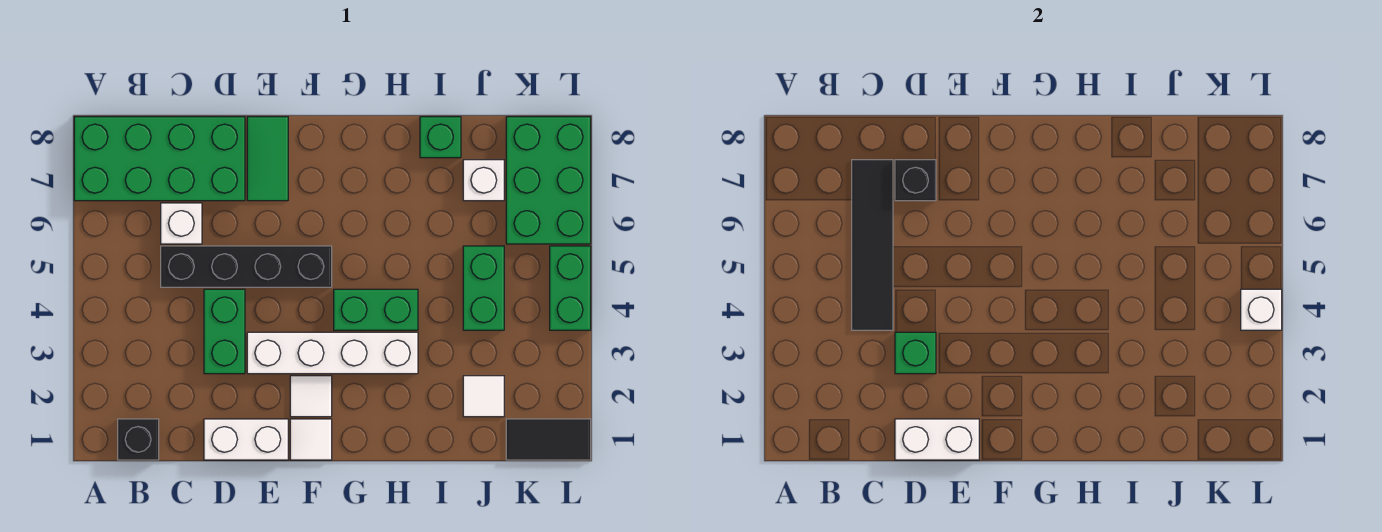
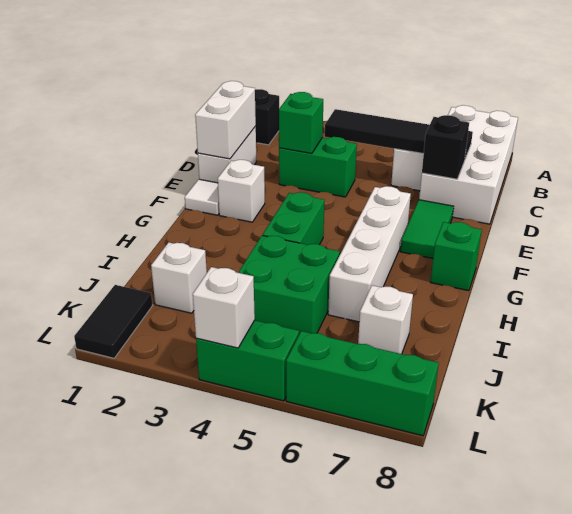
green 2x4 brick [74,117,245,201] -> white 2x4 brick [419,105,518,224]
black 1x4 brick [161,246,332,287] -> none
white 1x4 brick [247,332,418,374] -> white 1x4 brick moved to [328,186,411,322]
green 1x2 tile [247,117,288,201] -> green 1x2 tile turned to [400,200,454,258]
white 1x1 tile [290,376,332,417] -> white 1x1 brick [218,160,265,222]
green 1x1 brick [420,117,461,158] -> green 1x1 brick moved to [431,222,482,291]
white 1x1 tile [463,376,504,417] -> white 1x1 brick [151,242,207,313]
green 1x2 brick [463,246,504,330] -> green 2x2 brick [238,235,340,334]
green 2x3 brick [506,117,591,244] -> green 1x3 brick [286,331,439,436]

